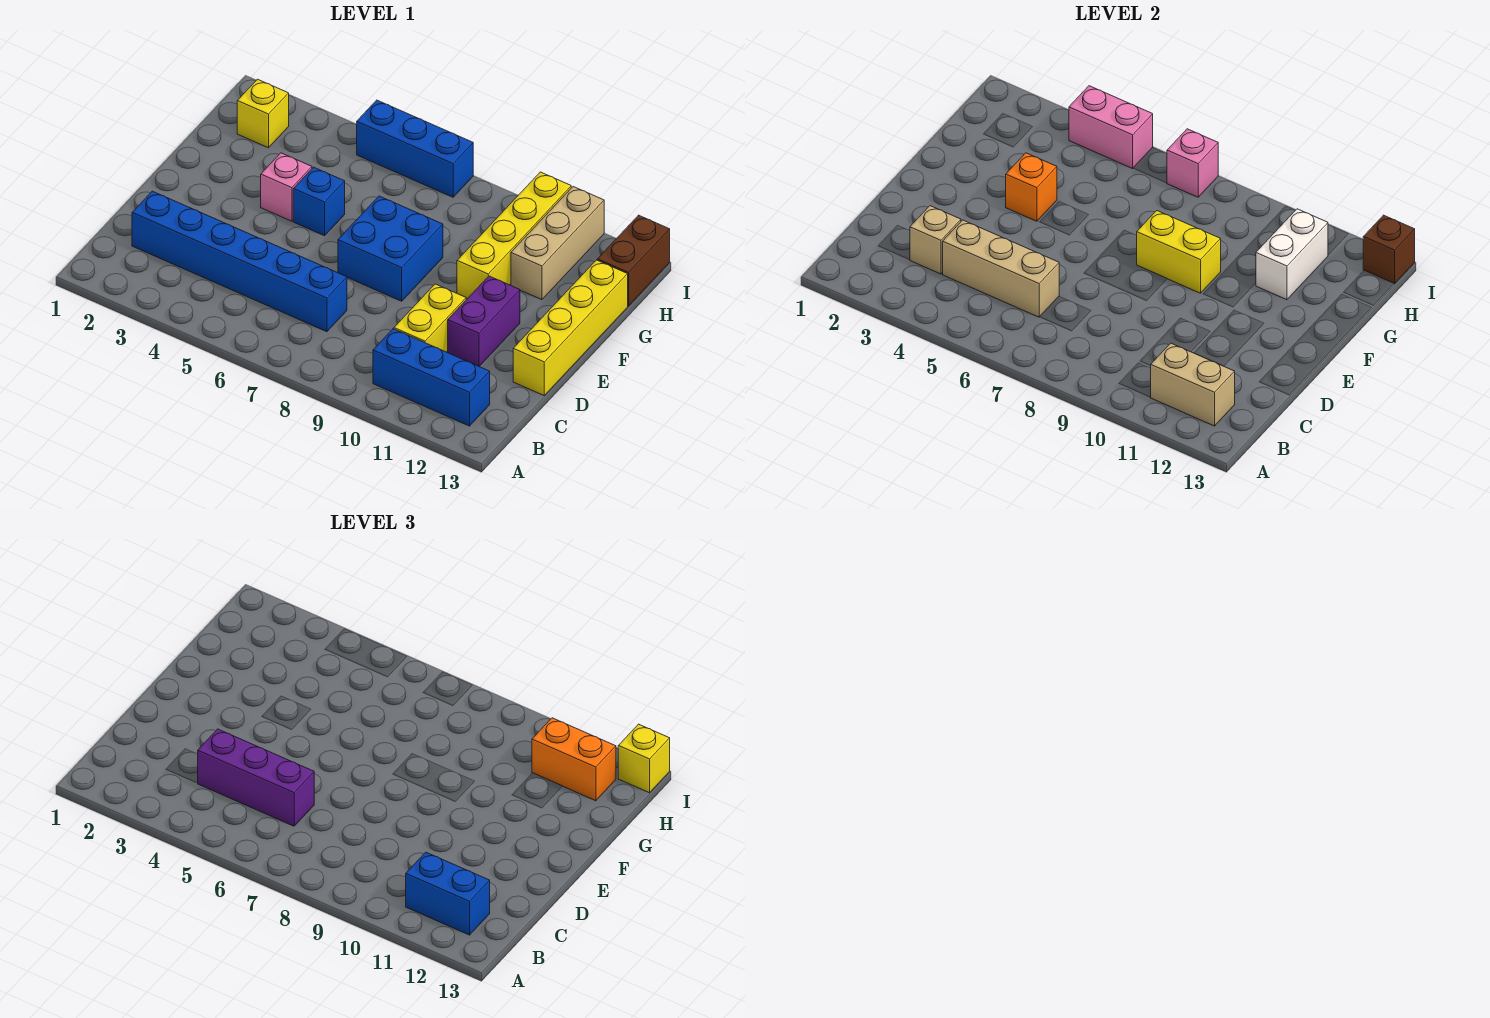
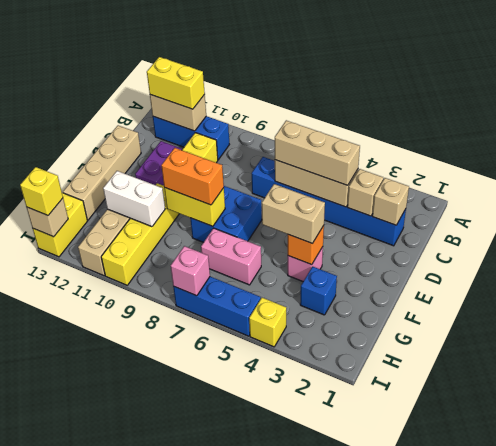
blue 1x2 brick [406,852,490,935] -> yellow 1x2 brick [147,57,205,109]
none -> tan 1x1 brick [372,178,409,225]
purple 1x3 brick [198,729,314,826] -> tan 1x3 brick [275,120,360,185]
yellow 1x4 brick [513,260,628,395] -> tan 1x4 brick [63,125,141,220]
none -> tan 1x2 brick [262,184,325,243]
blue 1x1 brick [293,167,345,236] -> blue 1x1 brick moved to [300,267,337,315]
white 1x2 brick [1256,209,1328,300] -> white 1x2 brick turned to [103,171,165,227]
yellow 1x1 brick [237,79,289,148] -> yellow 1x1 brick moved to [249,298,286,347]
orange 1x2 brick [532,718,616,801] -> orange 1x2 brick moved to [161,148,224,205]
brown 1x2 brick [597,215,670,306] -> yellow 1x2 brick [33,193,87,257]
pink 1x2 brick [1069,86,1153,168] -> pink 1x2 brick moved to [201,228,261,285]
brown 1x1 brick [1363,215,1415,284] -> tan 1x1 brick [27,198,68,237]

